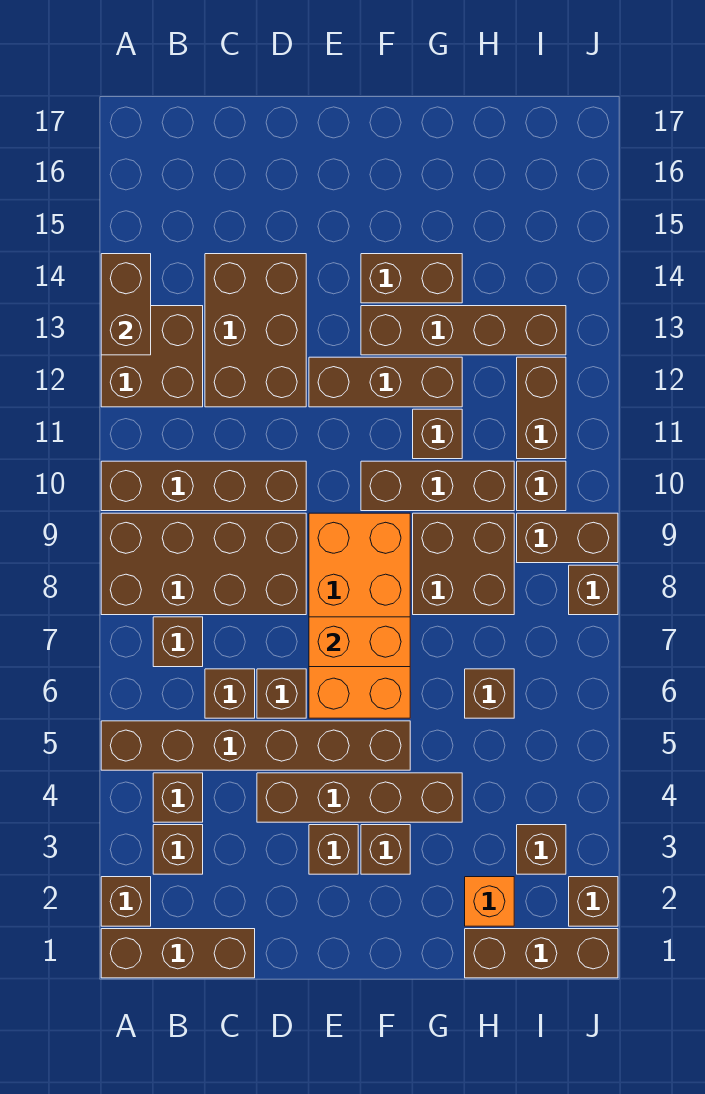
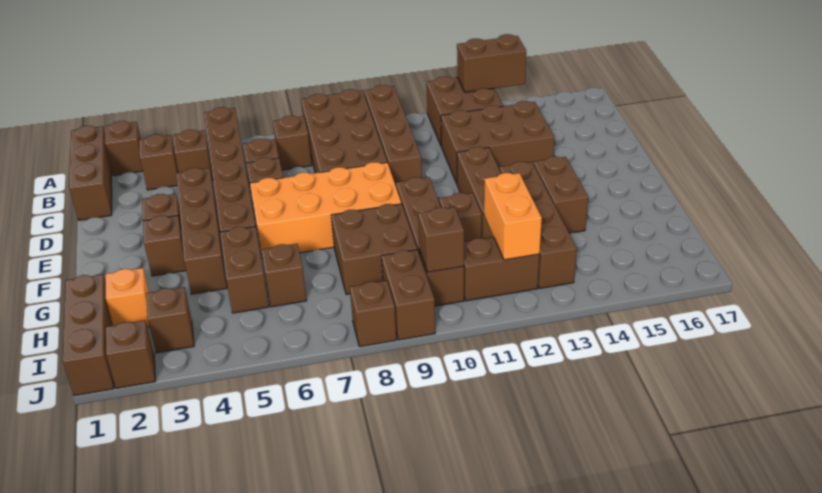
orange 1x2 brick [309,617,410,667] -> orange 1x2 brick moved to [484,173,542,260]
none -> brown 1x2 brick [220,226,269,313]
none -> brown 1x1 brick [418,207,464,272]

